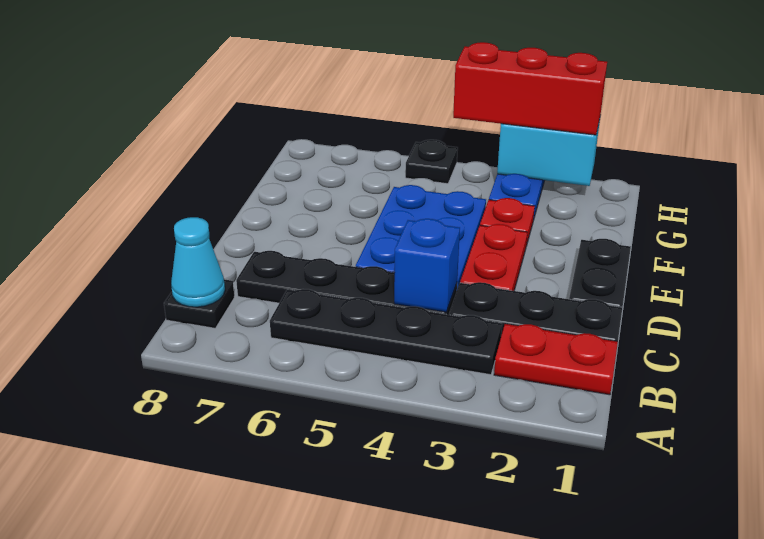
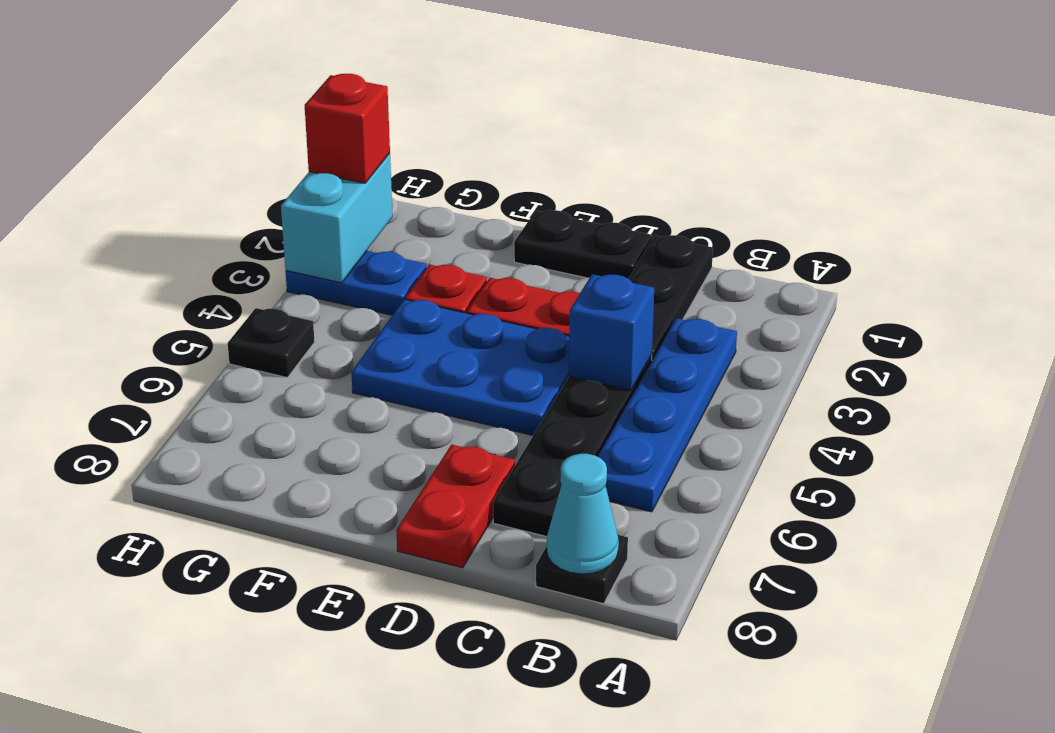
red 1x2 plate [494,324,618,395] -> red 1x2 plate moved to [396,445,515,568]
black 1x4 plate [270,289,502,375] -> blue 1x4 plate [598,318,737,512]
red 1x3 brick [453,42,607,135] -> red 1x1 brick [305,74,390,183]

